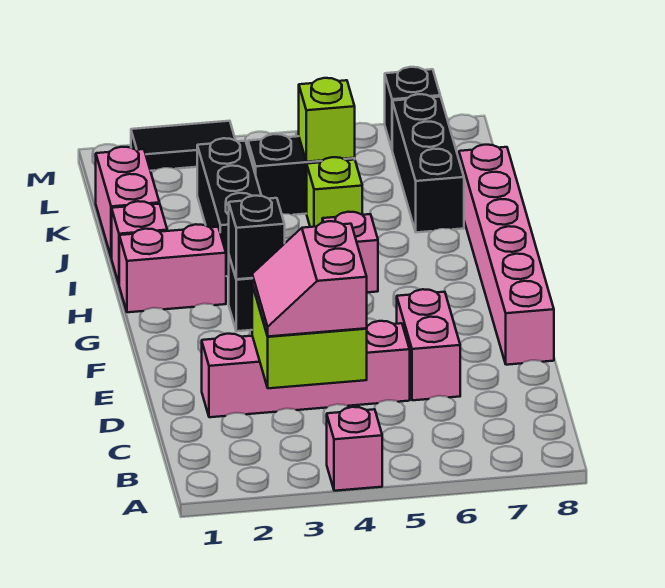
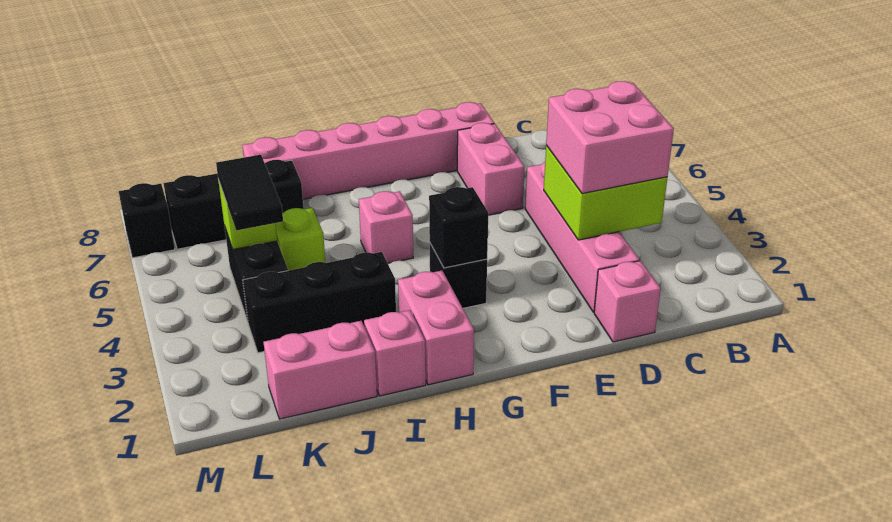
pink 1x1 brick [327,407,382,491] -> pink 1x1 brick moved to [594,261,661,342]
pink 2x2 slope [252,221,367,336] -> pink 2x2 brick [546,81,674,194]
pink 1x2 brick [397,289,460,400] -> pink 1x2 brick turned to [457,123,524,215]
black 1x2 tile [131,121,236,171] -> black 1x2 tile moved to [216,155,283,230]

